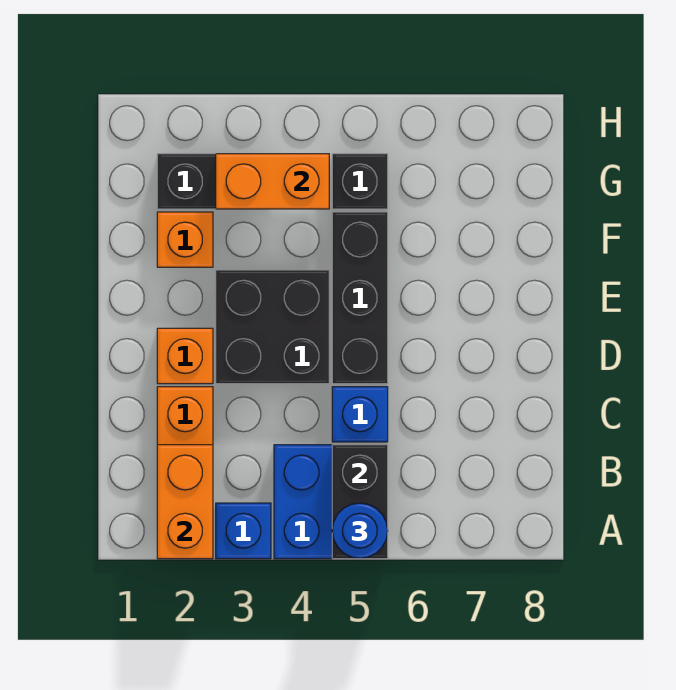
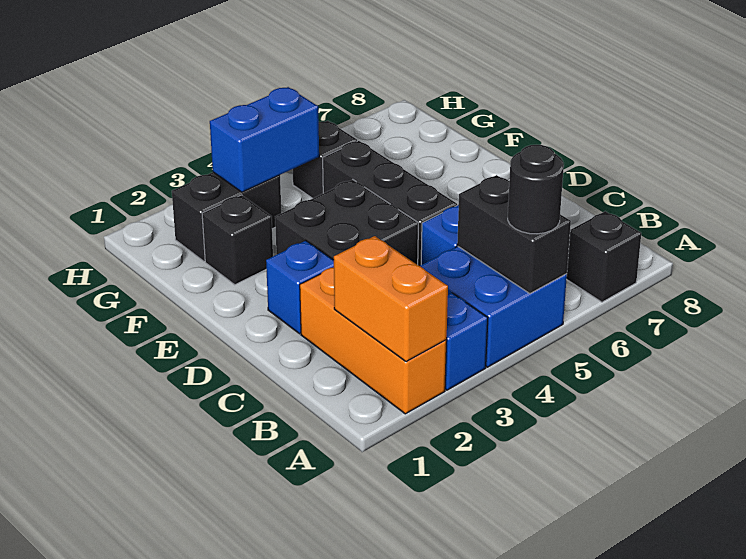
blue 1x1 round brick [332,503,388,558] -> black 1x1 round brick [508,145,564,234]
none -> black 1x1 brick [567,211,641,302]
orange 1x1 brick [157,328,213,384] -> blue 1x1 brick [266,241,334,334]
orange 1x1 brick [157,212,213,267] -> black 1x1 brick [202,195,273,285]
orange 1x2 brick [216,154,329,209] -> blue 1x2 brick [210,87,319,192]

